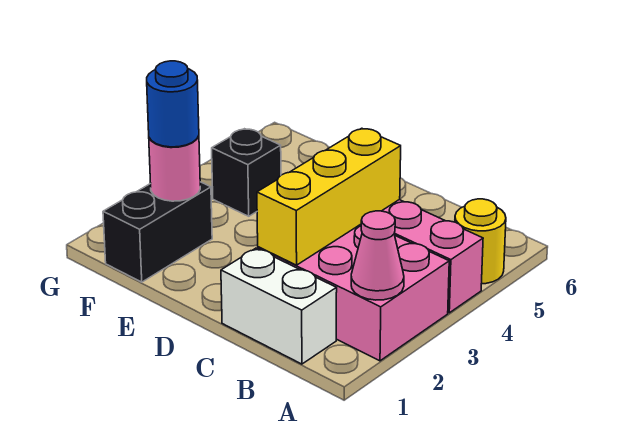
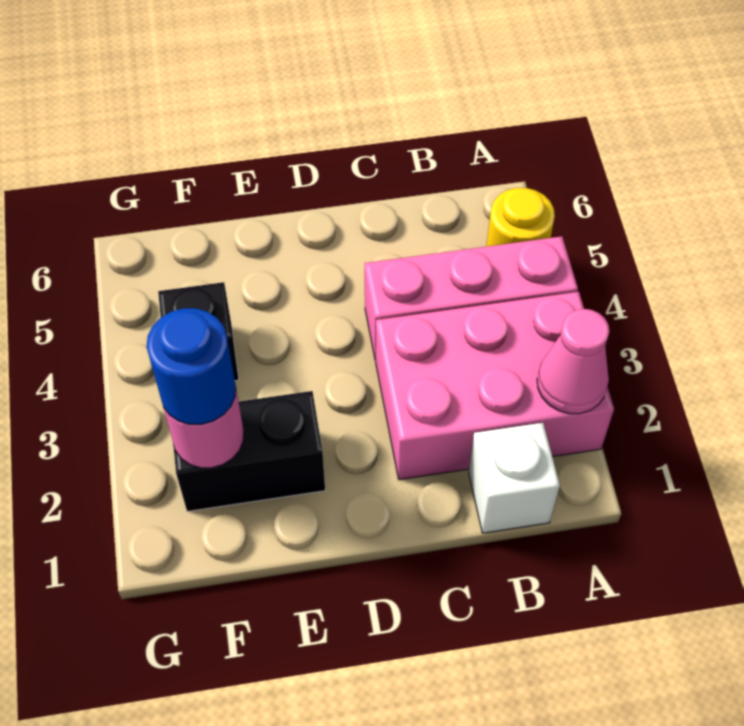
white 1x2 brick [221,248,337,364] -> white 1x1 brick [469,423,560,533]
yellow 1x3 brick [257,128,401,265] -> none
black 1x2 brick [103,182,212,282] -> black 1x2 brick turned to [173,391,325,511]

